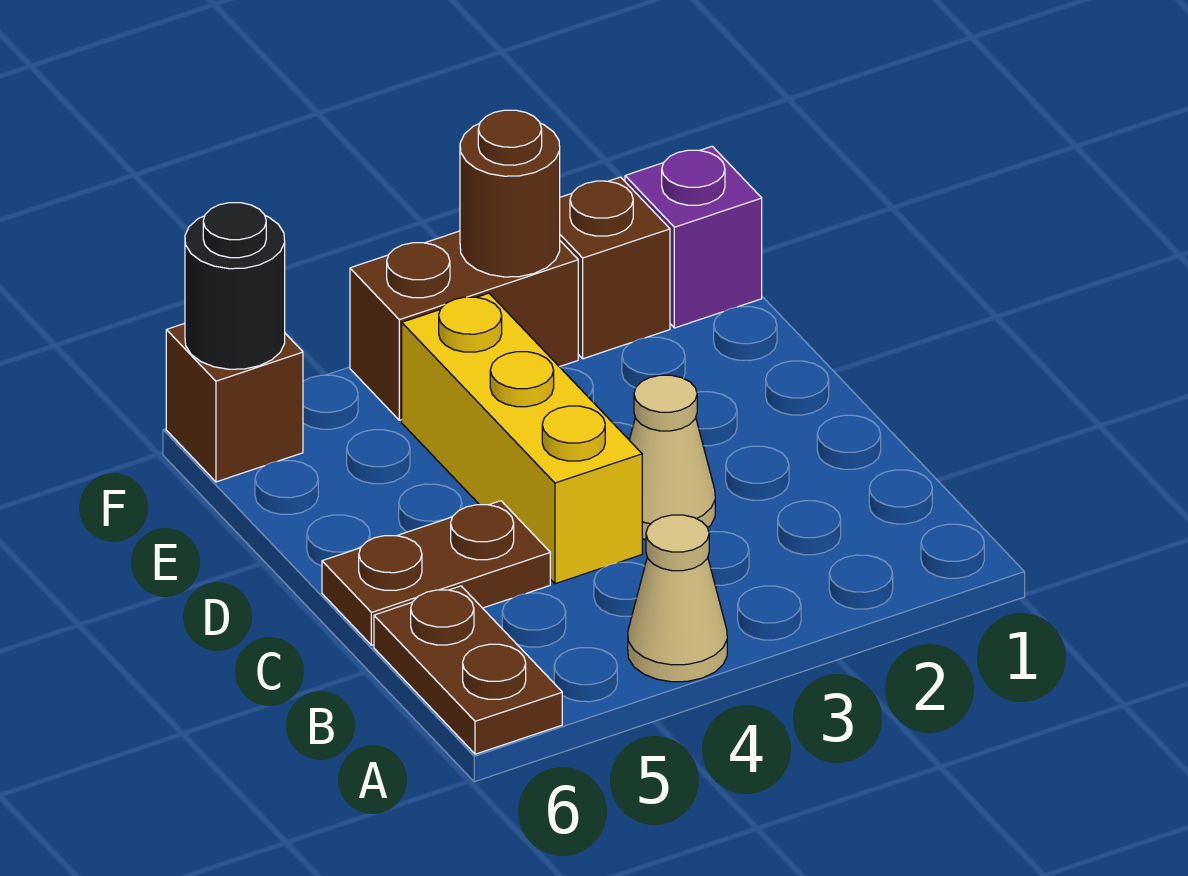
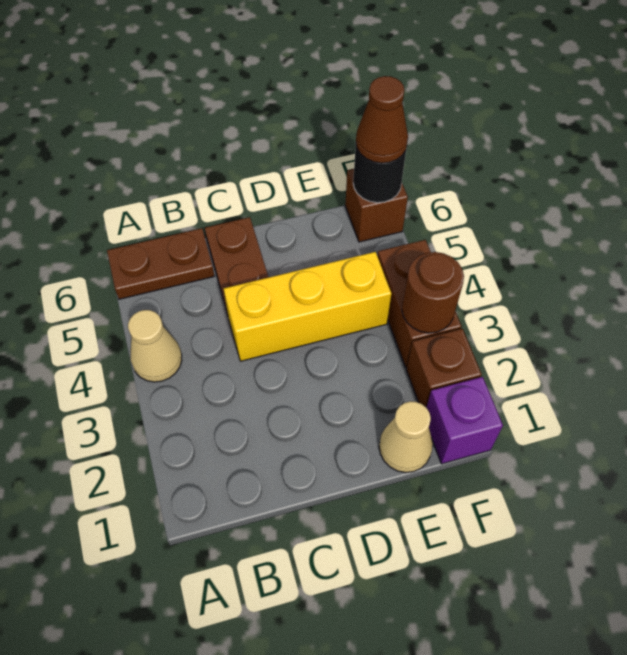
tan 1x1 cone [629,375,715,540] -> tan 1x1 cone moved to [379,401,433,473]
none -> brown 1x1 cone [356,76,408,163]

